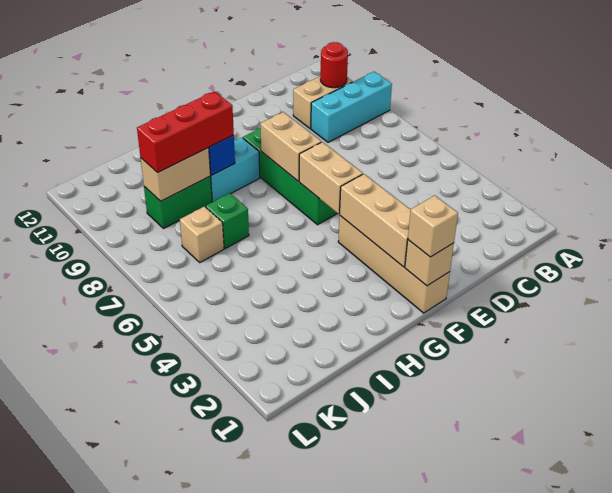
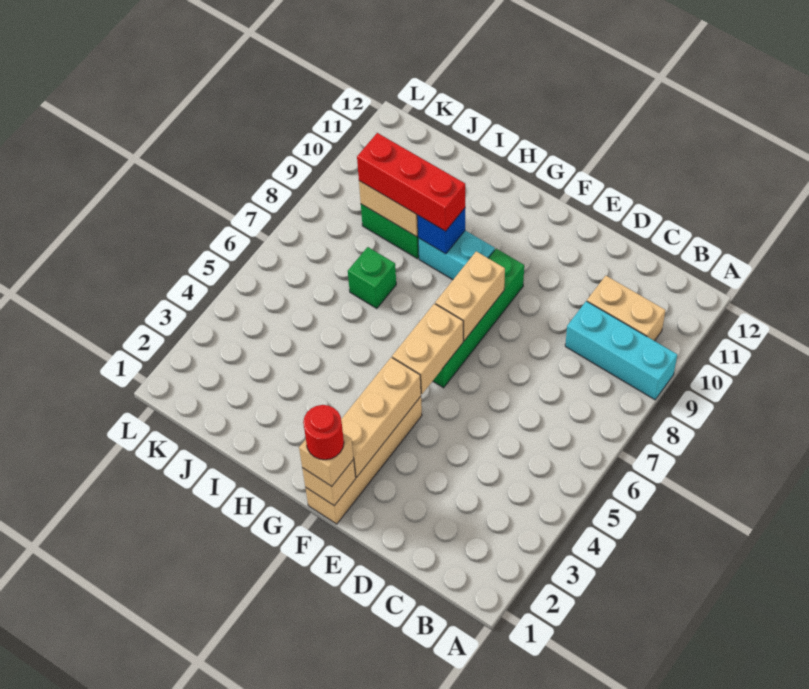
red 1x1 round brick [320,42,348,88] -> red 1x1 round brick moved to [303,405,344,460]
tan 1x1 brick [180,206,224,262] -> none

